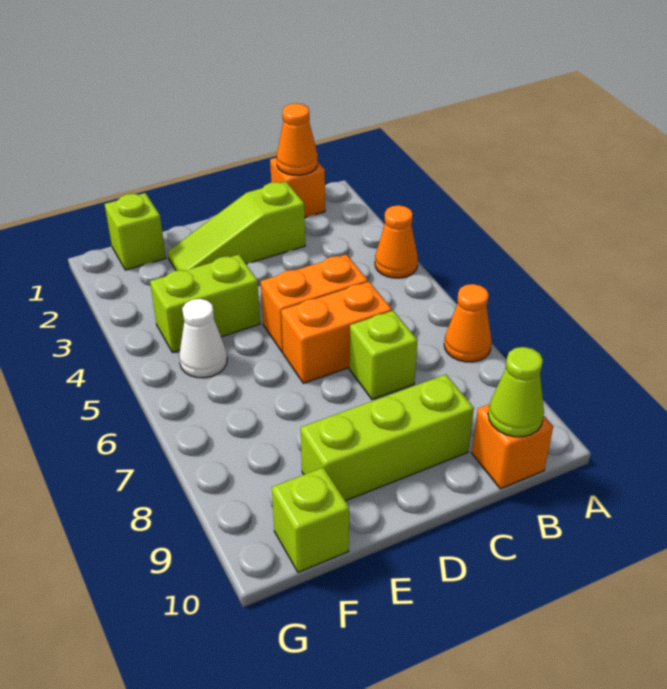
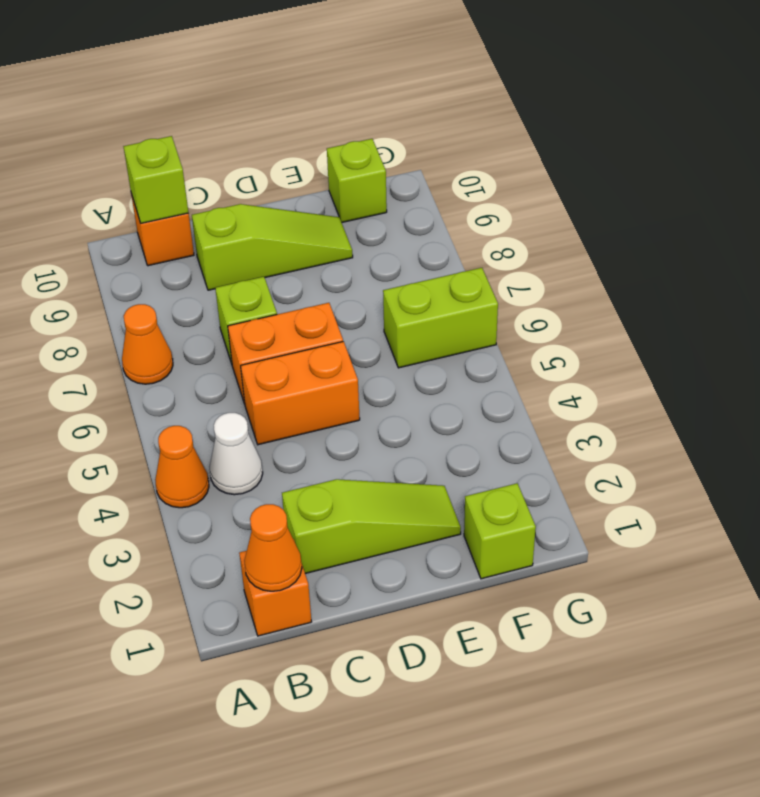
lime 1x1 cone [488,347,544,437] -> lime 1x1 brick [123,136,188,223]
lime 1x3 brick [301,375,474,501] -> lime 1x3 slope [192,204,353,290]
lime 1x2 brick [150,255,260,353] -> lime 1x2 brick moved to [383,268,498,368]
white 1x1 cone [179,299,227,378] -> white 1x1 cone moved to [210,413,263,495]

